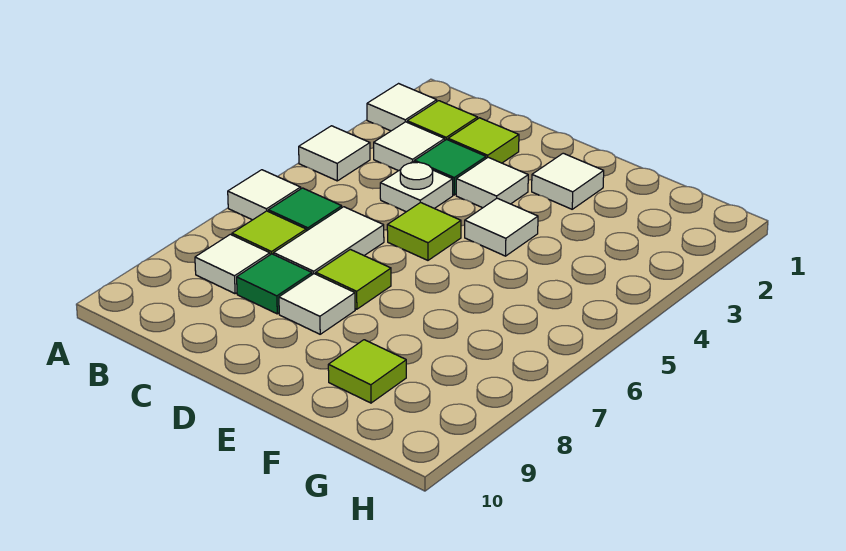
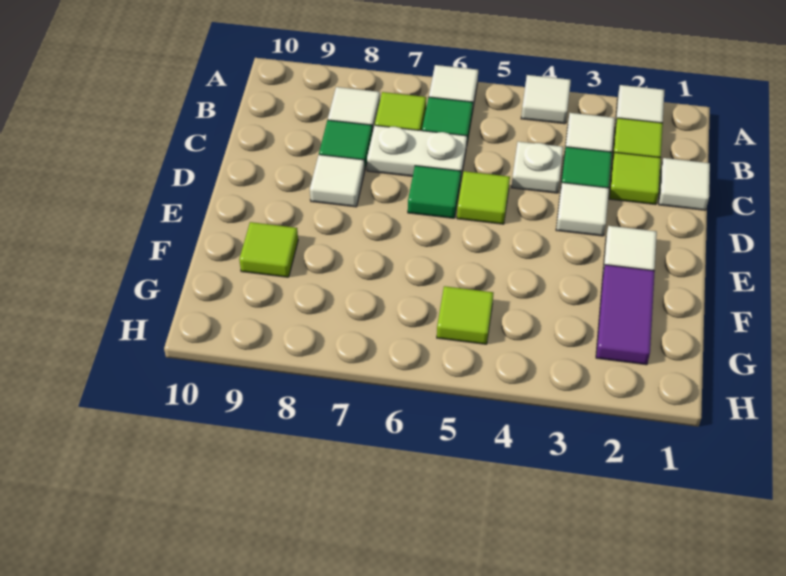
white 1x2 tile [274,207,384,275] -> white 1x2 plate [367,125,467,177]
none -> green 1x1 tile [408,166,461,218]
lime 1x1 tile [316,249,391,309] -> lime 1x1 tile moved to [437,286,493,344]
white 1x1 tile [465,198,538,256] -> white 1x1 tile moved to [659,158,710,210]
none -> purple 1x2 tile [596,265,655,365]

